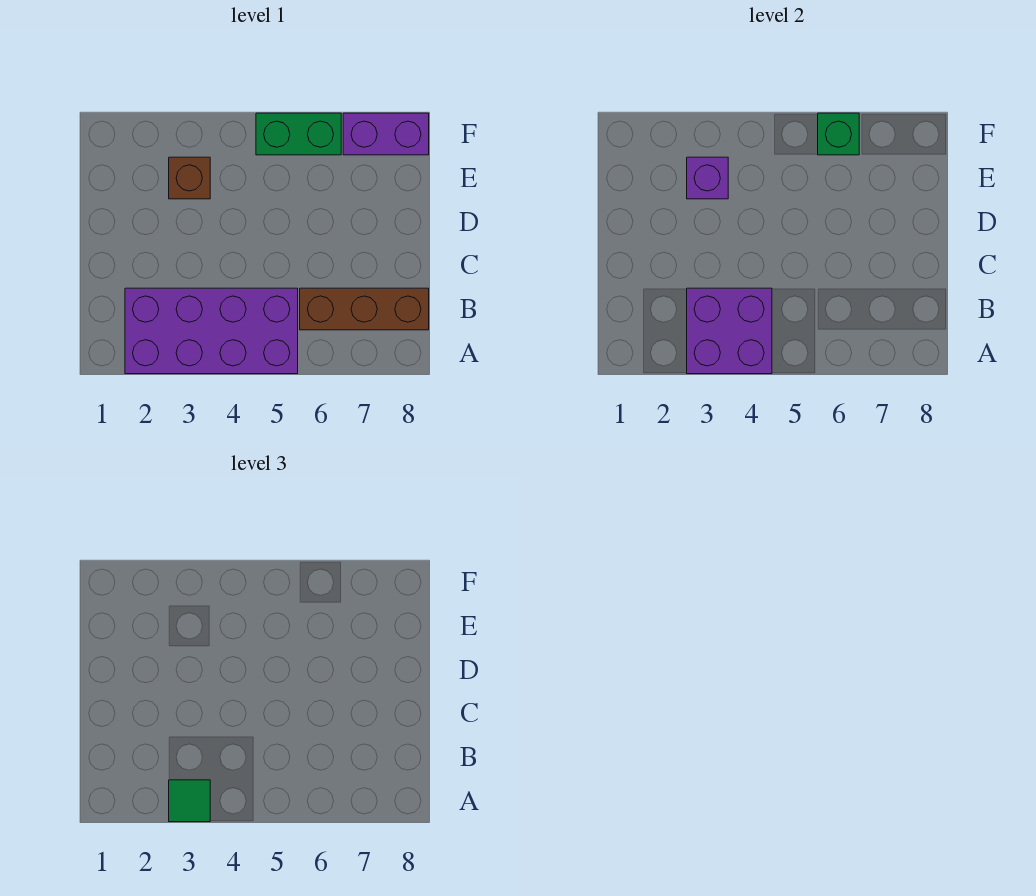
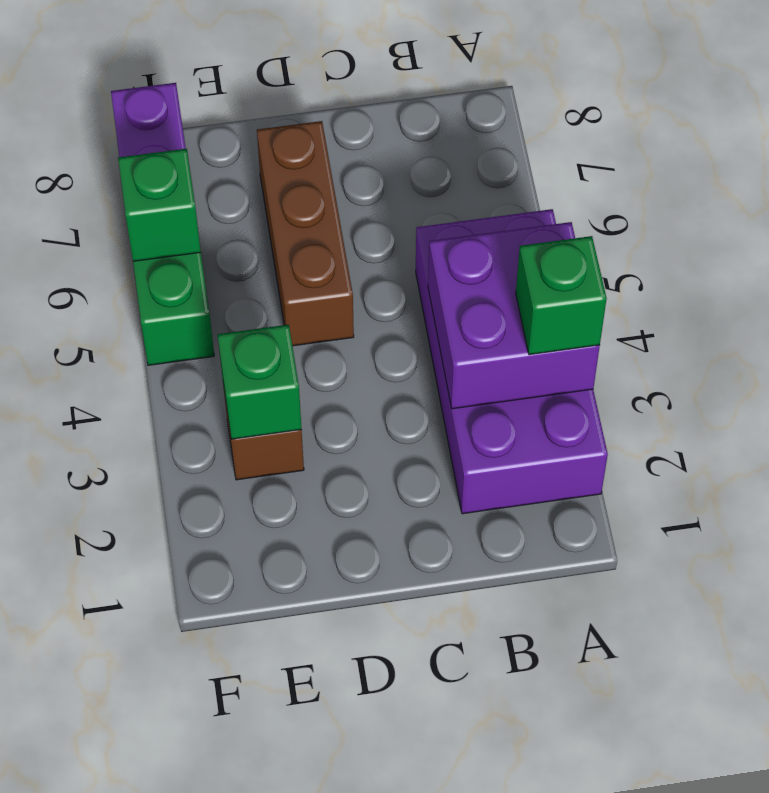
green 1x1 tile [169,780,210,822] -> green 1x1 brick [516,236,607,355]
brown 1x3 brick [300,288,429,330] -> brown 1x3 brick moved to [257,121,354,346]
purple 1x1 brick [687,157,728,199] -> green 1x1 brick [218,325,302,439]

